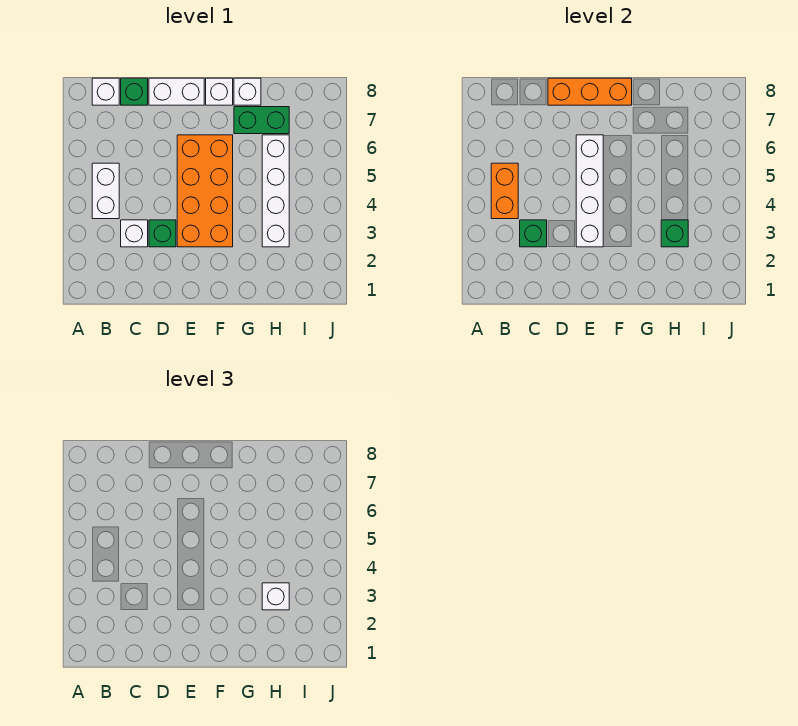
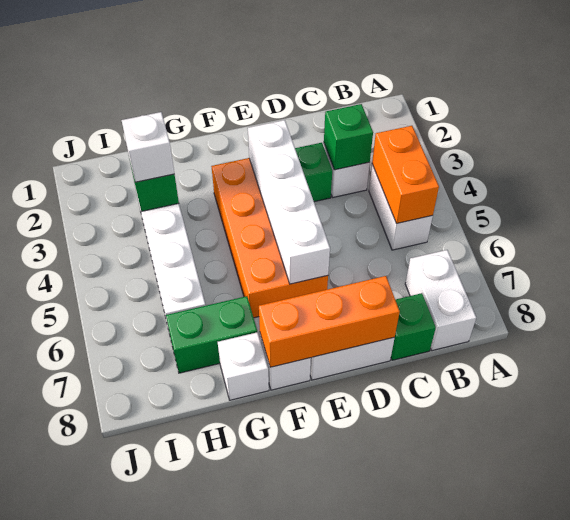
white 1x1 brick [92,78,119,105] -> white 1x2 brick [405,250,476,351]

